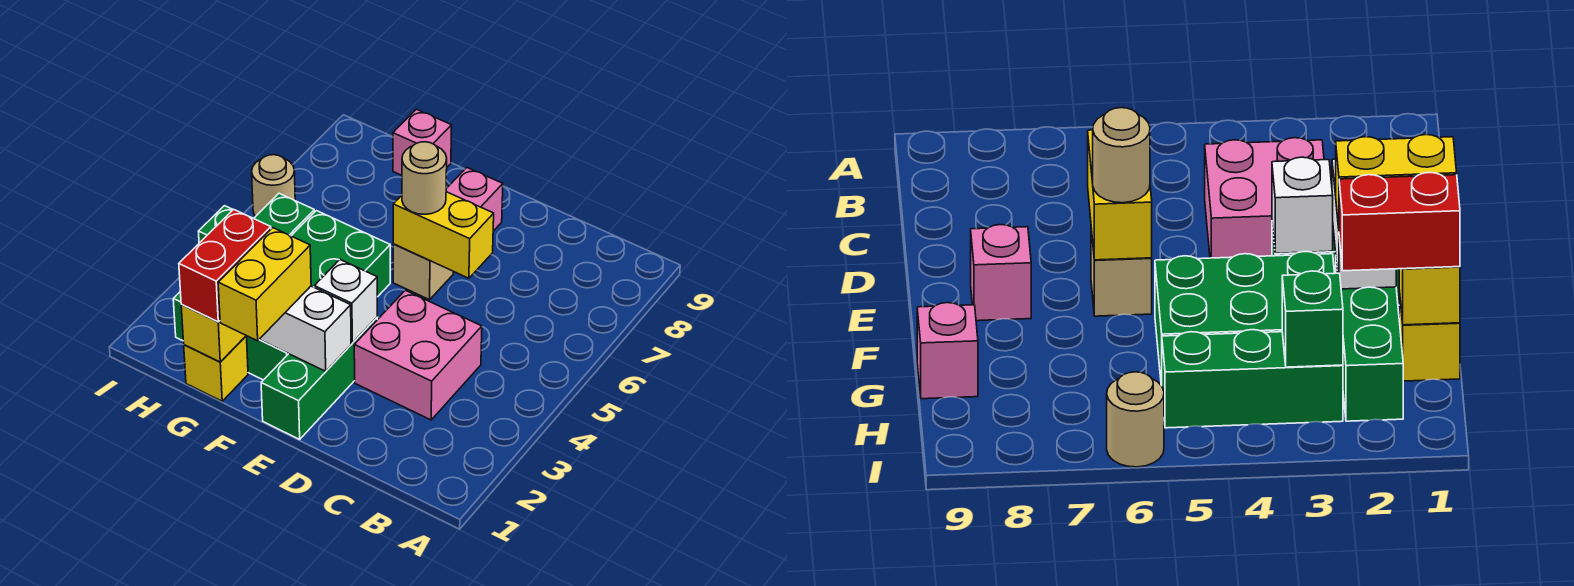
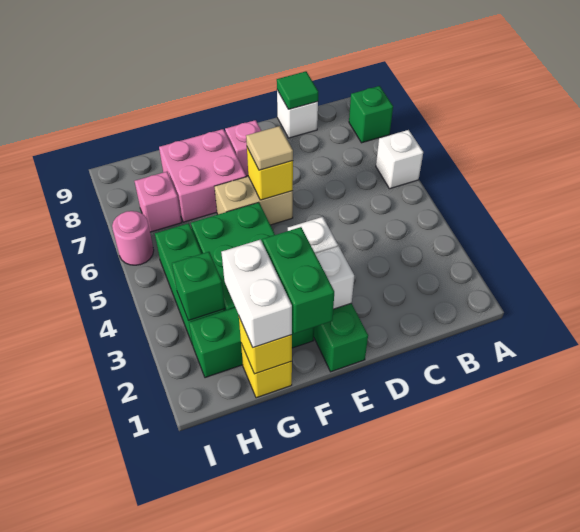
none -> white 1x1 brick [376,130,423,189]
none -> green 1x1 brick [349,86,393,143]
pink 2x2 brick [354,290,482,420] -> pink 2x2 brick moved to [159,129,246,222]
none -> white 1x1 brick [277,90,318,138]
none -> green 1x1 tile [277,71,318,109]
yellow 1x2 brick [393,192,494,278] -> yellow 1x1 brick [247,148,293,200]
tan 1x1 brick [393,244,453,300] -> tan 1x2 brick [214,176,293,225]
tan 1x1 round brick [402,142,447,214] -> tan 1x1 tile [246,126,293,170]
yellow 1x2 brick [218,228,311,341] -> green 1x2 brick [263,227,334,334]
red 1x2 brick [179,209,271,322] -> white 1x2 brick [221,240,292,348]
pink 1x1 brick [393,109,452,175] -> pink 1x1 brick moved to [135,172,182,232]
tan 1x1 round brick [252,155,295,216] -> pink 1x1 round brick [112,211,154,265]

